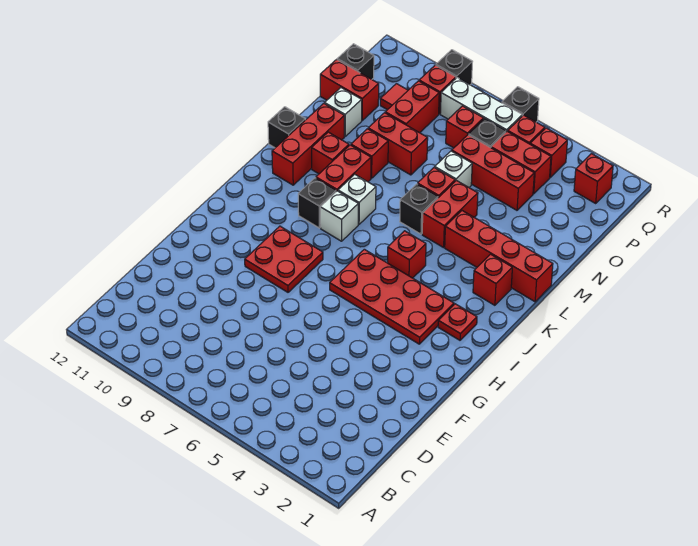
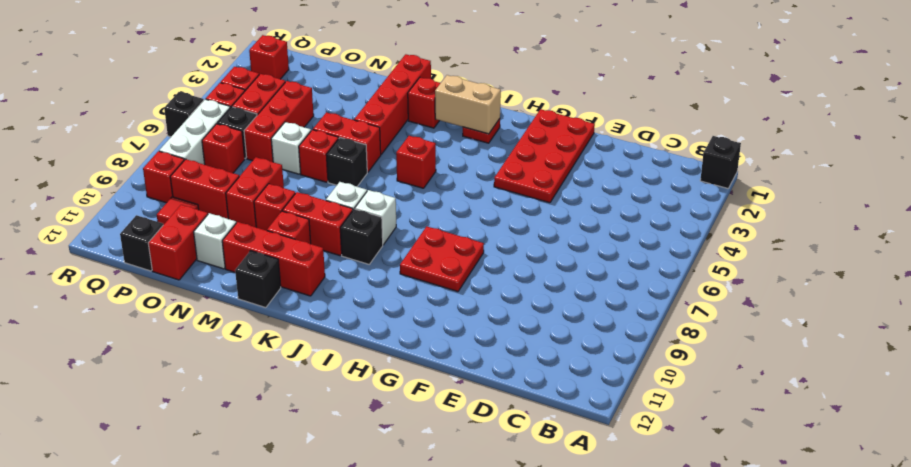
red 2x4 plate [330,249,454,344] -> red 2x4 plate moved to [494,109,595,203]
none -> tan 1x2 brick [435,75,501,134]
black 1x1 brick [436,50,472,85] -> black 1x1 brick moved to [700,136,741,188]

